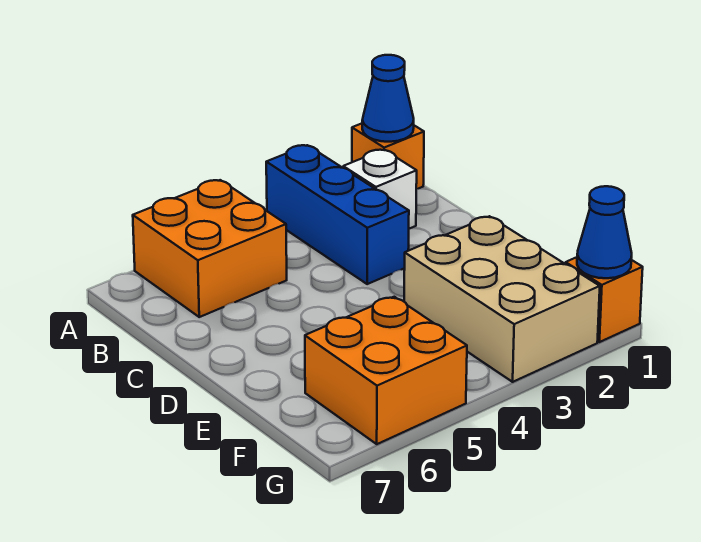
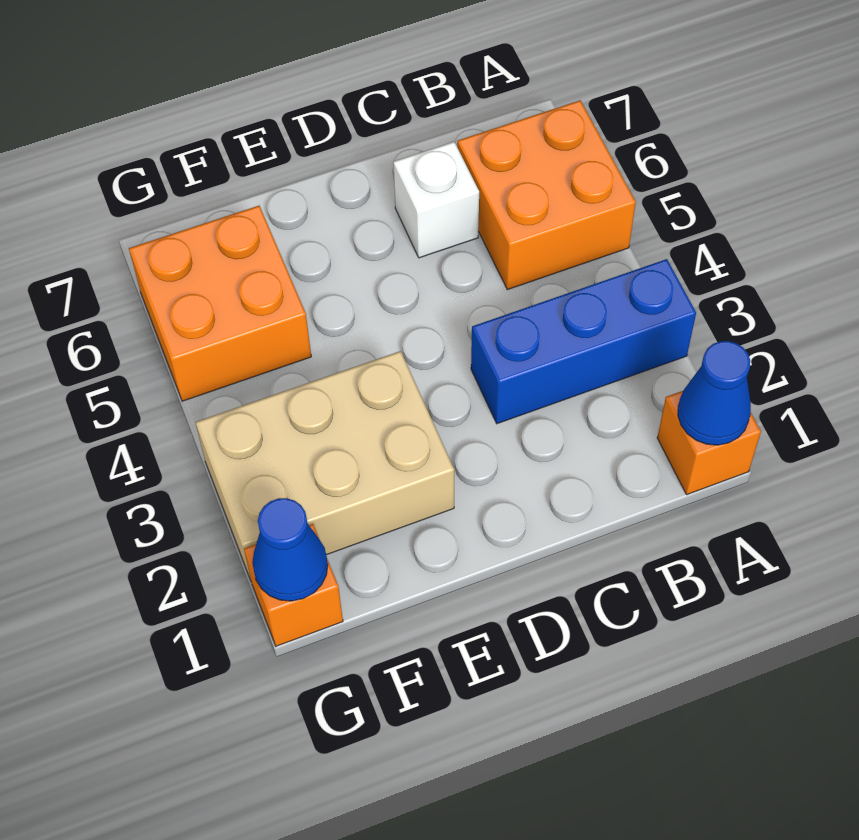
white 1x1 brick [343,150,417,229] -> white 1x1 brick moved to [393,142,479,258]

